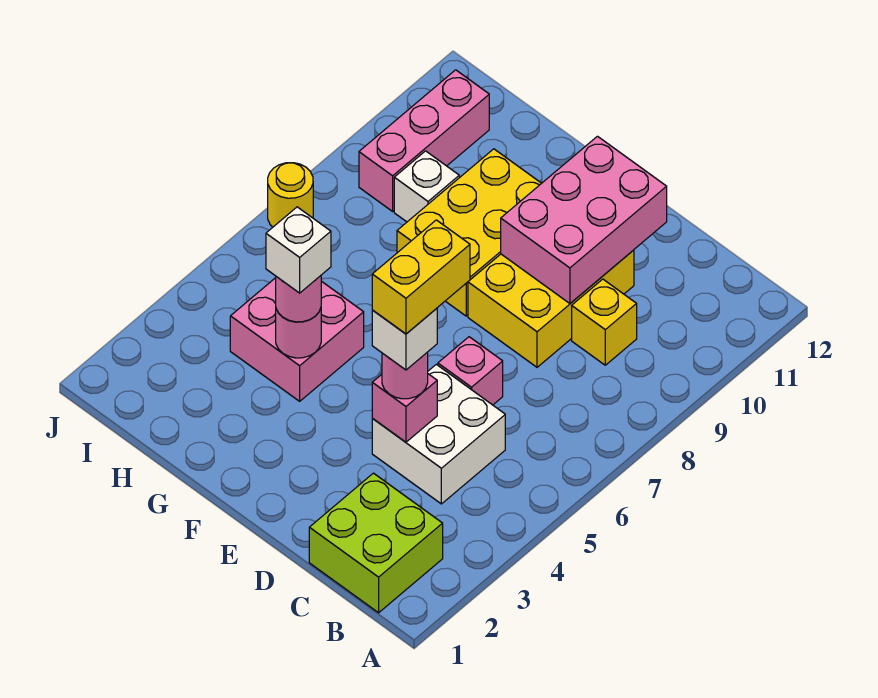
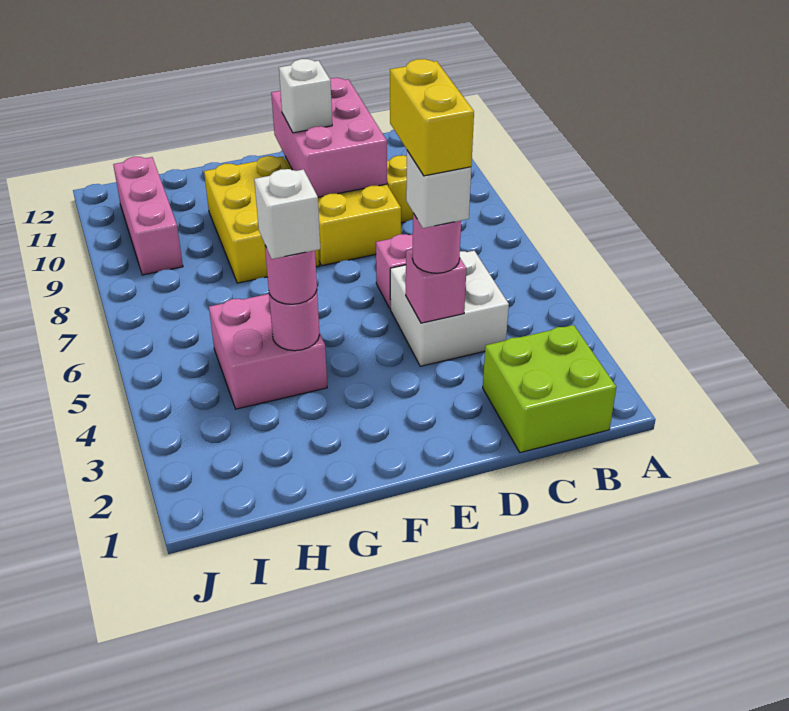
white 1x1 brick [394,151,459,222] -> white 1x1 brick moved to [279,59,332,133]
yellow 1x1 round brick [268,163,313,227] -> none

